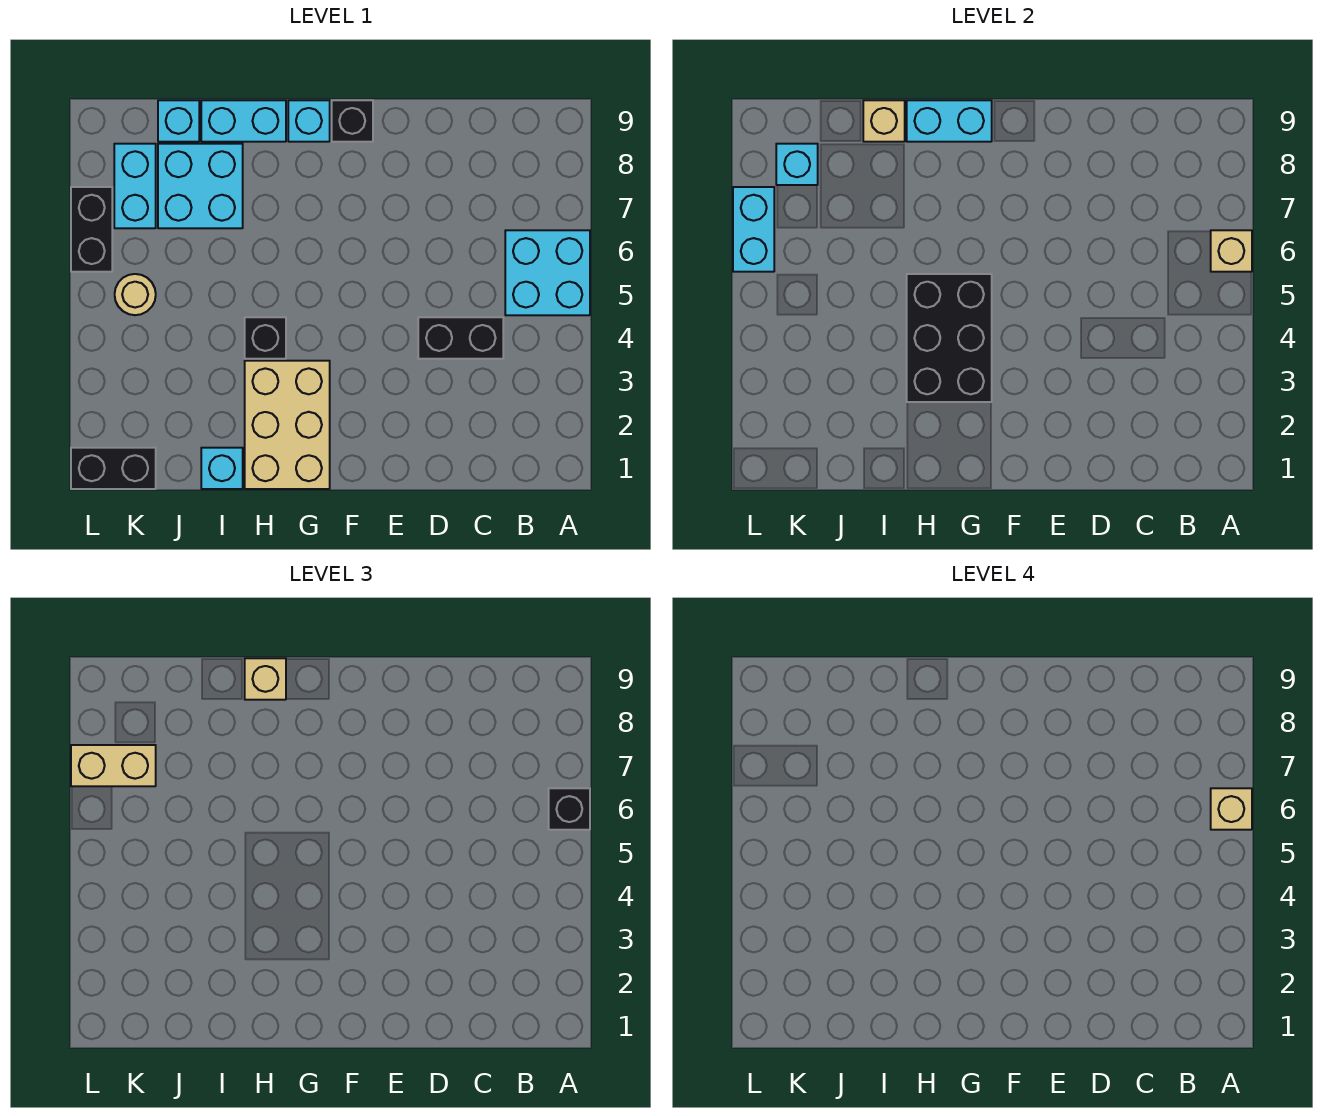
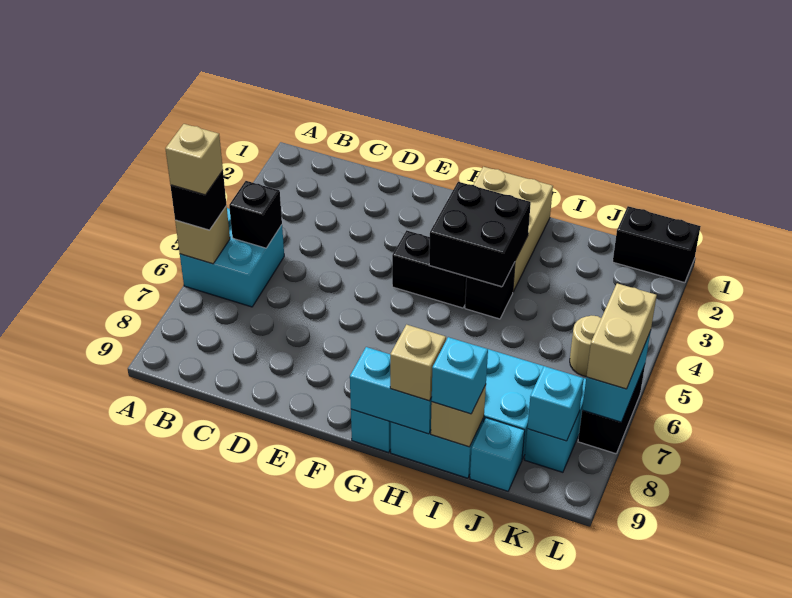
black 1x2 brick [418,317,503,359] -> black 1x2 brick moved to [392,230,466,308]
black 1x1 brick [332,100,373,142] -> black 1x1 brick moved to [229,181,282,248]
black 2x3 brick [907,274,992,402] -> black 2x2 brick [429,182,531,287]
cyan 1x1 brick [201,448,243,489] -> cyan 1x1 brick moved to [431,337,488,414]
tan 1x2 brick [71,745,156,786] -> tan 1x2 brick turned to [586,283,657,389]

